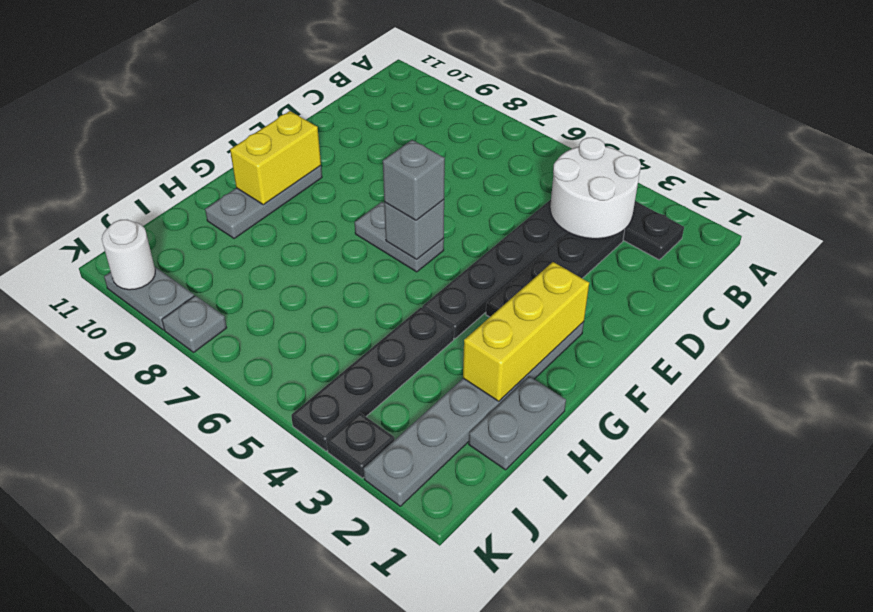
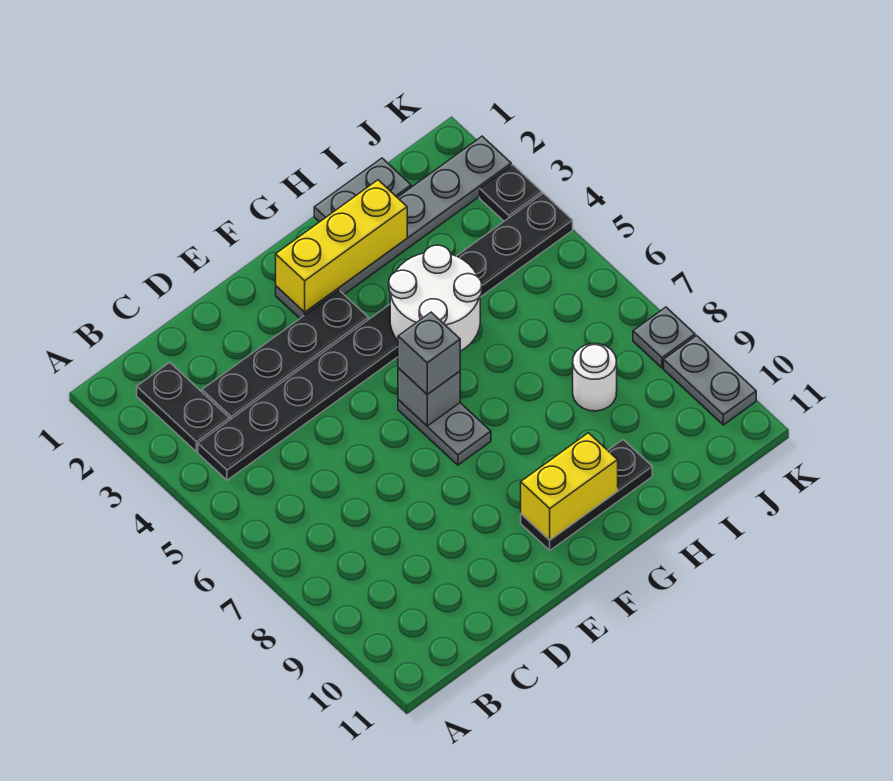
white 2x2 round brick [550,137,641,239] -> white 2x2 round brick moved to [389,245,482,351]
grey 1x3 plate [205,166,322,239] -> black 1x3 plate [521,440,652,550]
white 1x1 round brick [102,220,155,290] -> white 1x1 round brick moved to [573,344,617,411]

